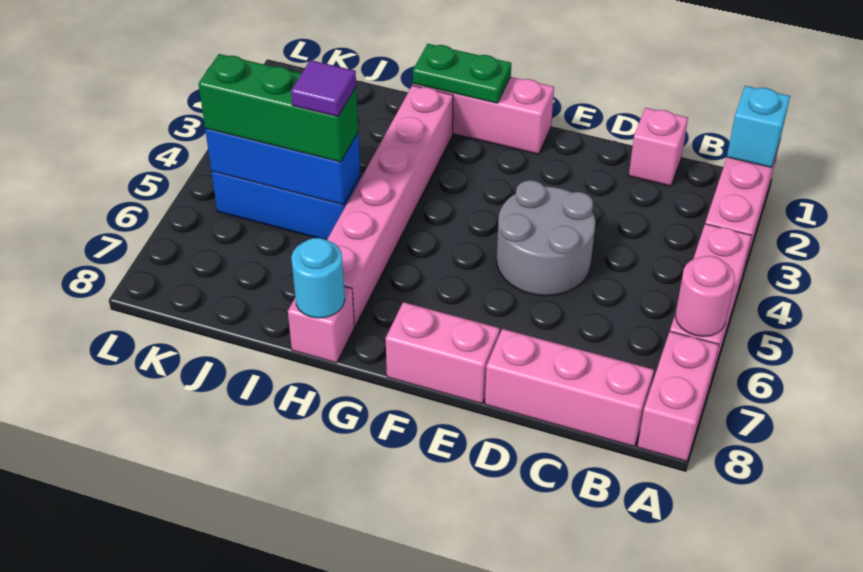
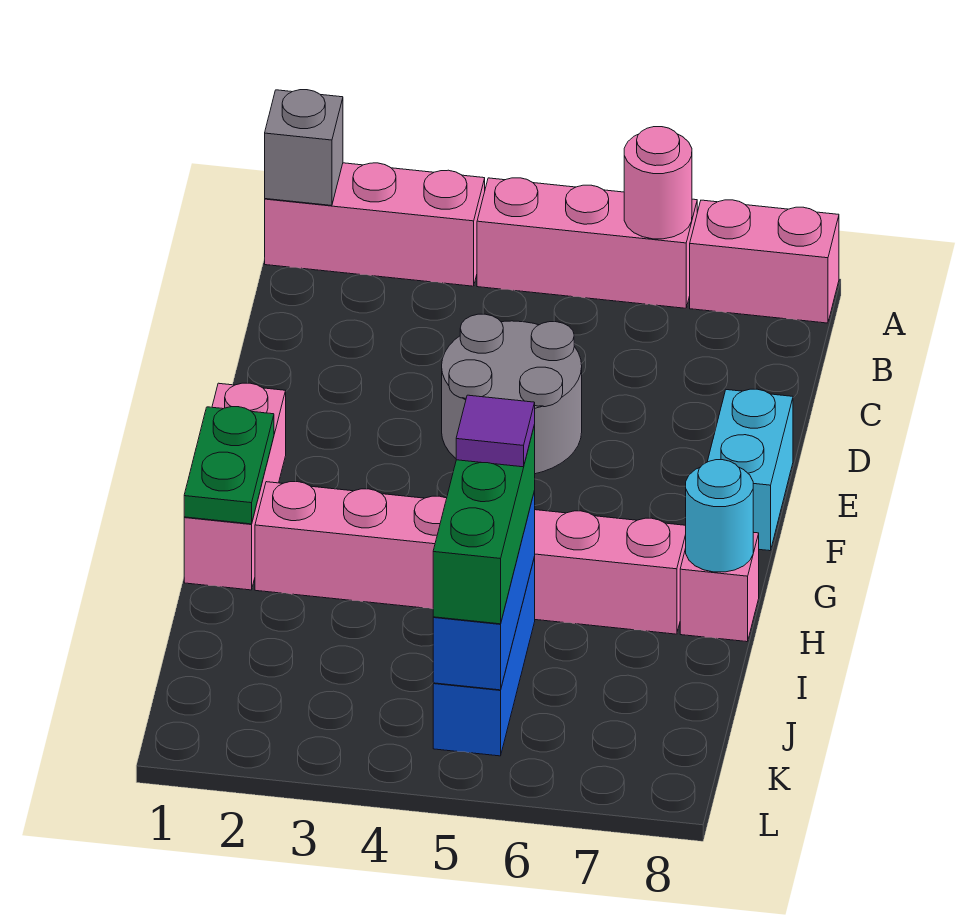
cyan 1x1 brick [727,86,790,168] -> grey 1x1 brick [265,90,343,206]
pink 1x3 brick [485,329,654,447] -> none
pink 1x1 brick [629,108,688,186] -> none
pink 1x2 brick [386,302,500,404] -> cyan 1x2 brick [707,389,793,551]

